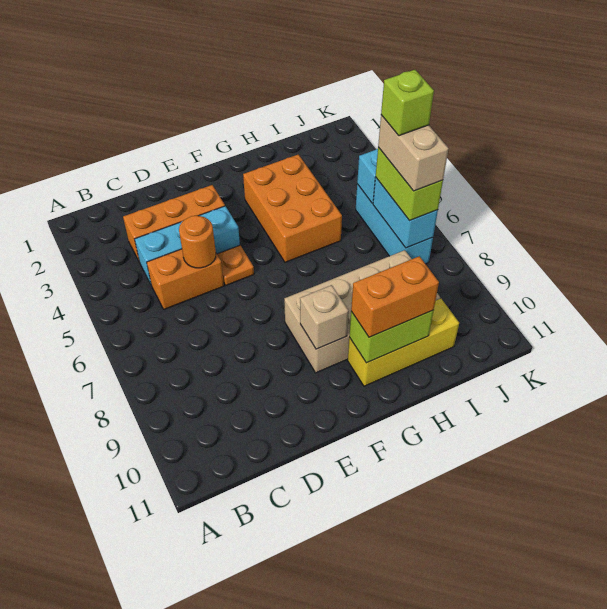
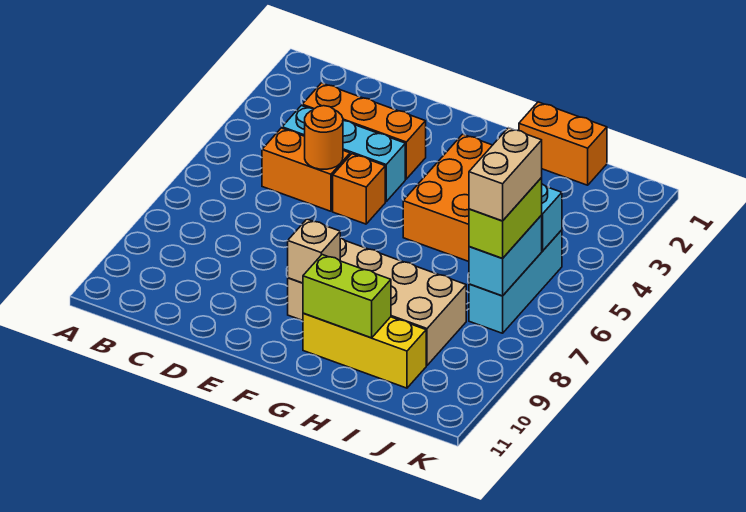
orange 1x1 plate [217,245,254,285] -> orange 1x1 brick [333,154,385,224]
orange 1x2 brick [351,256,439,337] -> orange 1x2 brick moved to [519,102,607,185]
lime 1x1 brick [381,70,434,136] -> none

